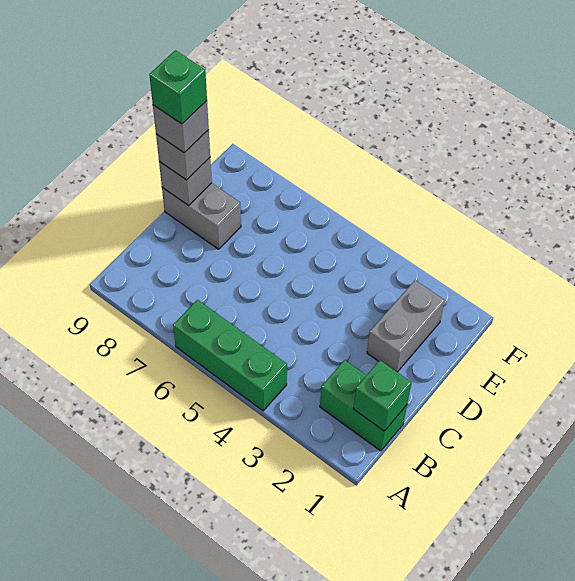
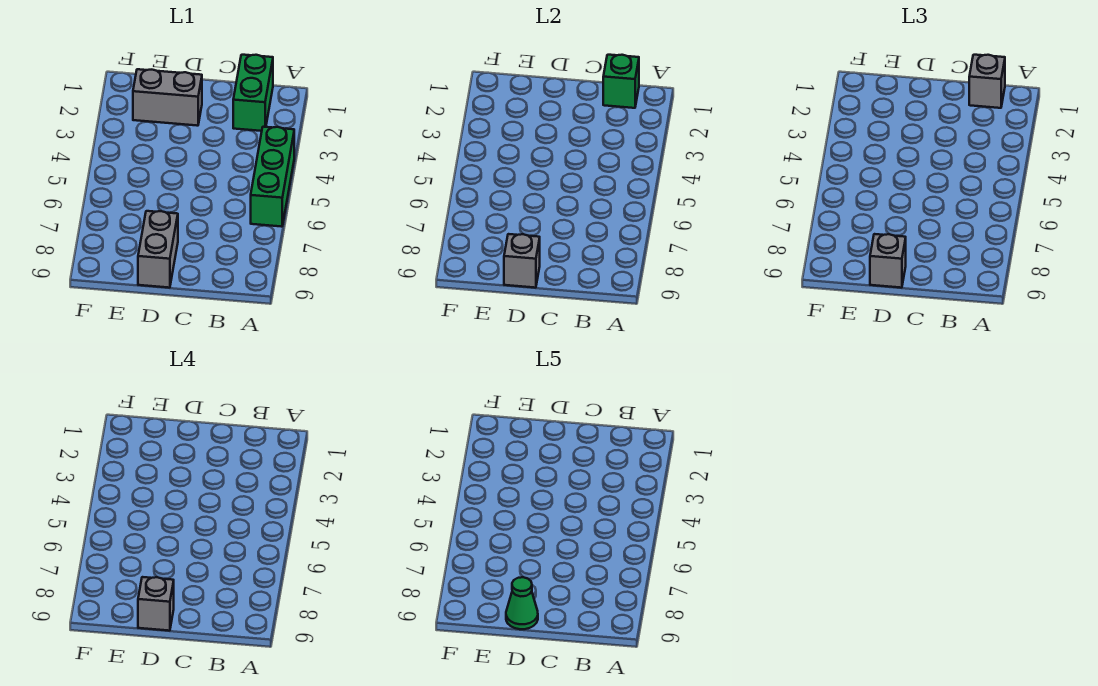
none -> grey 1x1 brick [969,55,1005,108]
green 1x1 brick [149,50,207,124] -> green 1x1 cone [506,577,538,629]

